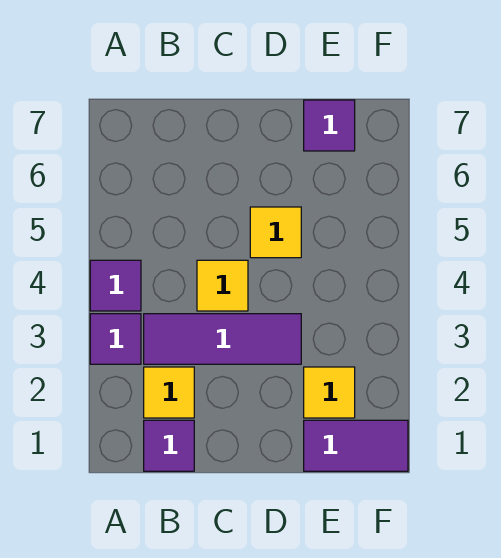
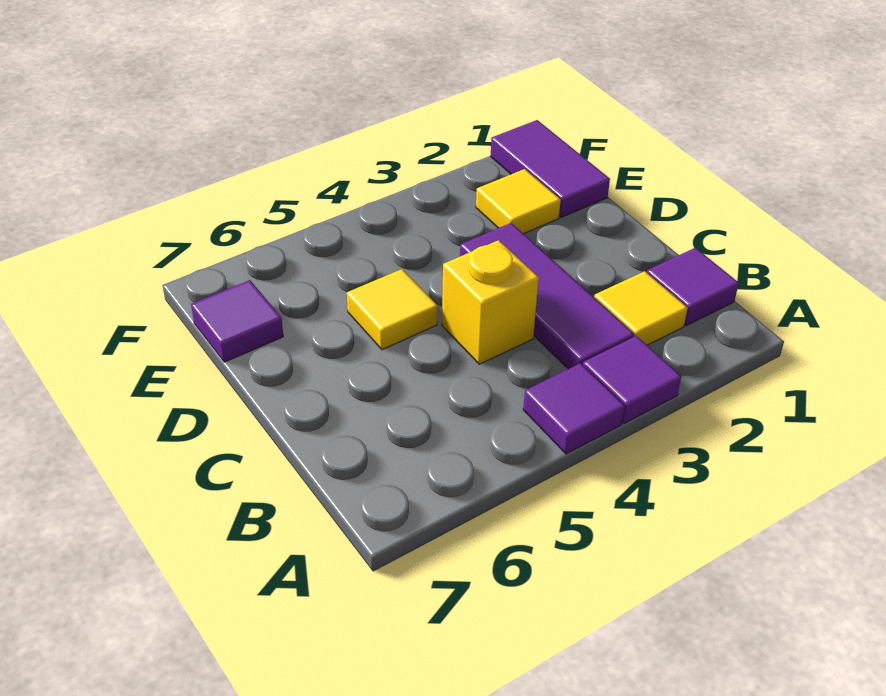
yellow 1x1 tile [197,260,248,311] -> yellow 1x1 brick [442,240,539,364]

